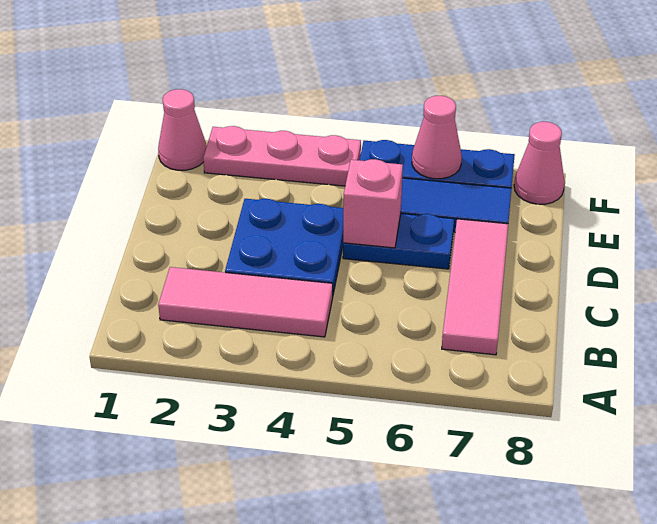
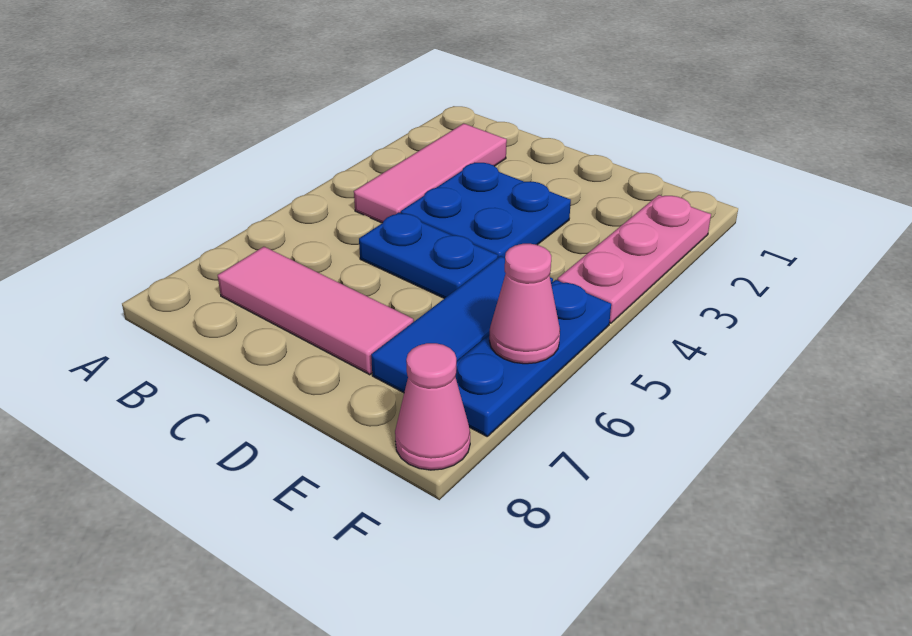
blue 1x2 plate [343,214,454,269] -> blue 1x2 plate turned to [359,212,498,299]
pink 1x1 brick [343,159,403,248] -> none
pink 1x1 cone [158,89,207,170] -> none

